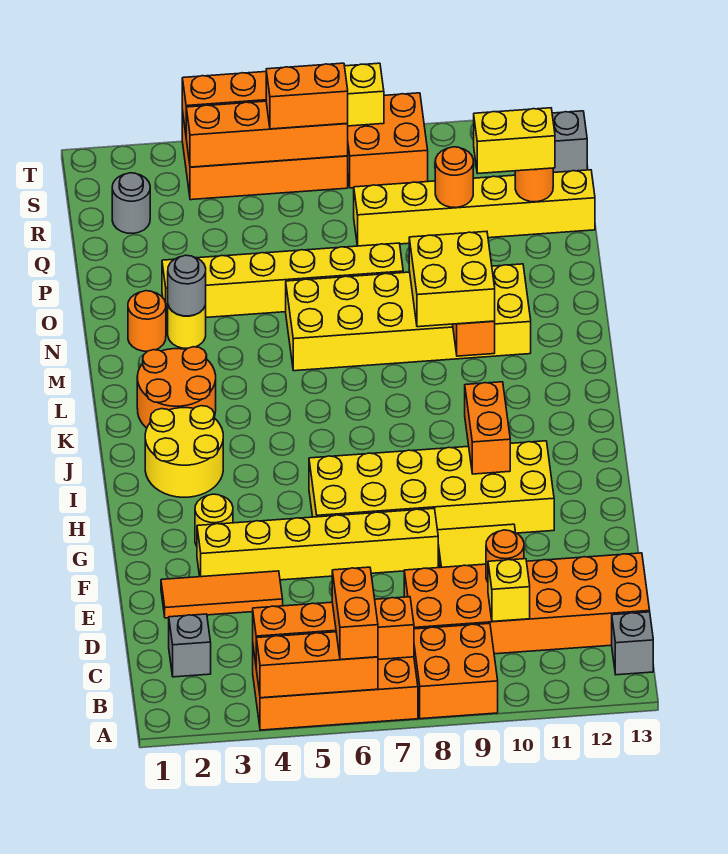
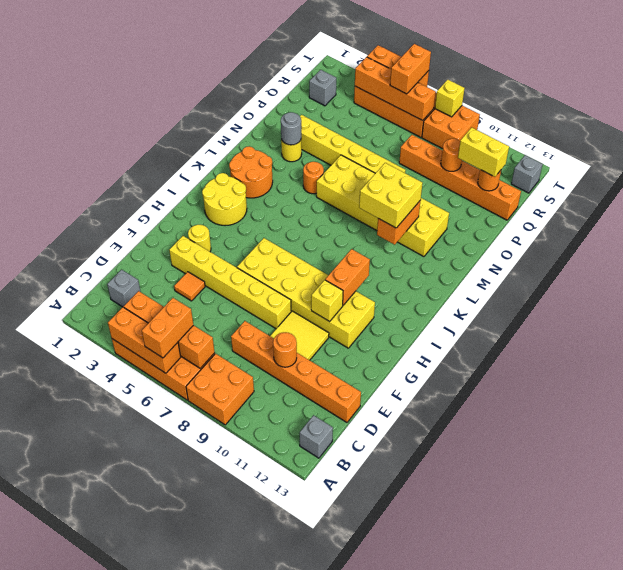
orange 2x6 brick [404,553,650,654] -> orange 1x6 brick [231,321,361,422]
yellow 1x1 brick [488,559,530,622] -> yellow 1x1 brick moved to [311,280,343,322]
orange 1x3 tile [161,571,283,618] -> orange 1x1 tile [174,272,205,301]
orange 1x1 round brick [128,291,166,351] -> orange 1x1 round brick moved to [303,162,324,194]
yellow 1x6 brick [354,170,595,246] -> orange 1x6 brick [399,135,521,220]
grey 1x1 round brick [112,173,150,233] -> grey 1x1 brick [309,70,336,106]
orange 1x2 brick [266,63,348,129] -> orange 1x2 brick turned to [390,44,431,94]

